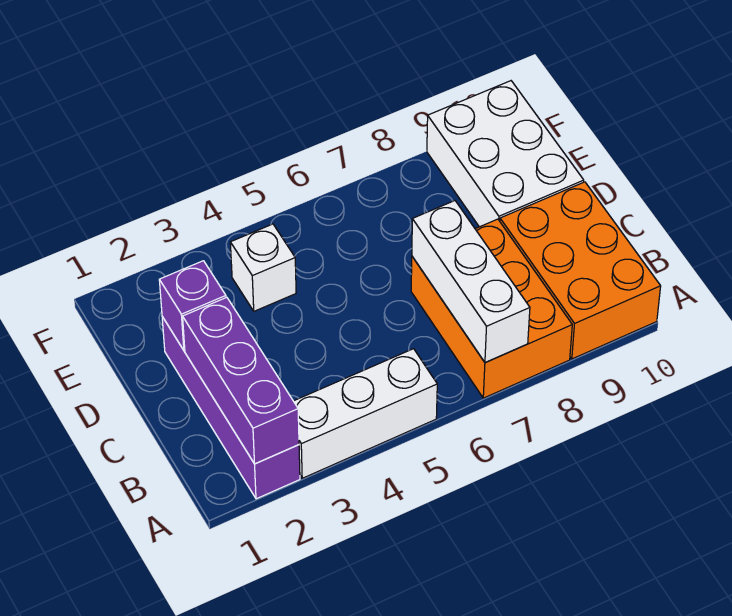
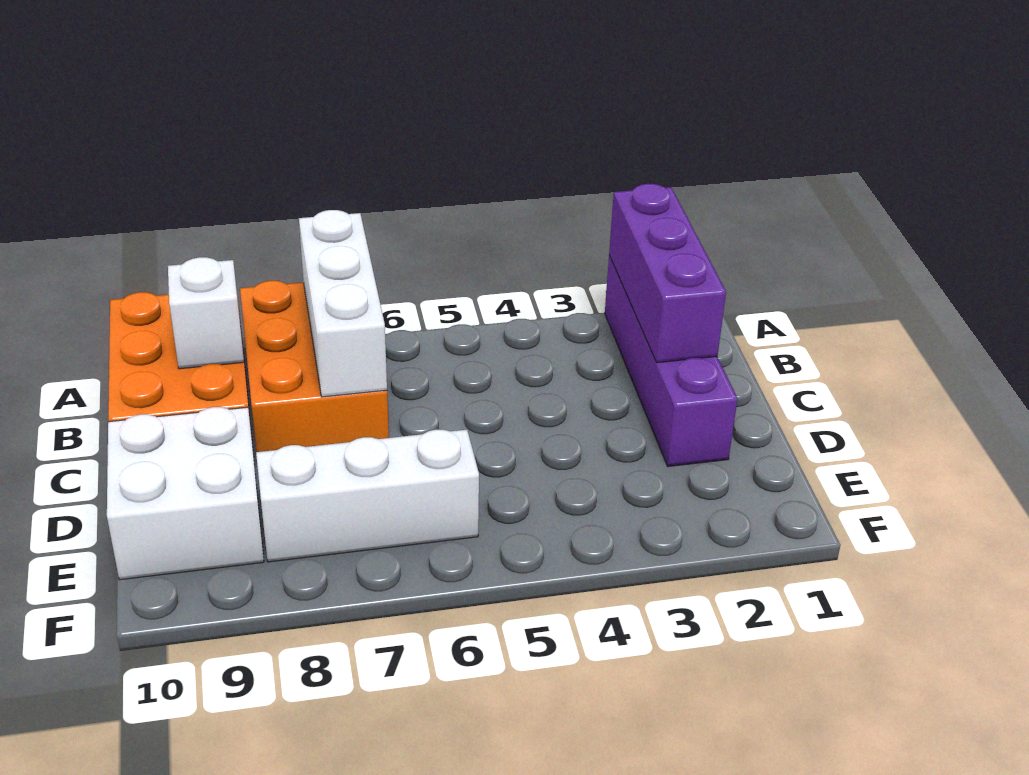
white 1x3 brick [294,349,437,478] -> white 1x3 brick moved to [256,430,479,562]
purple 1x1 brick [159,261,226,350] -> none
white 2x3 brick [427,81,584,227] -> white 2x2 brick [107,407,264,580]
white 1x1 brick [230,224,296,311] -> white 1x1 brick moved to [168,257,244,369]

